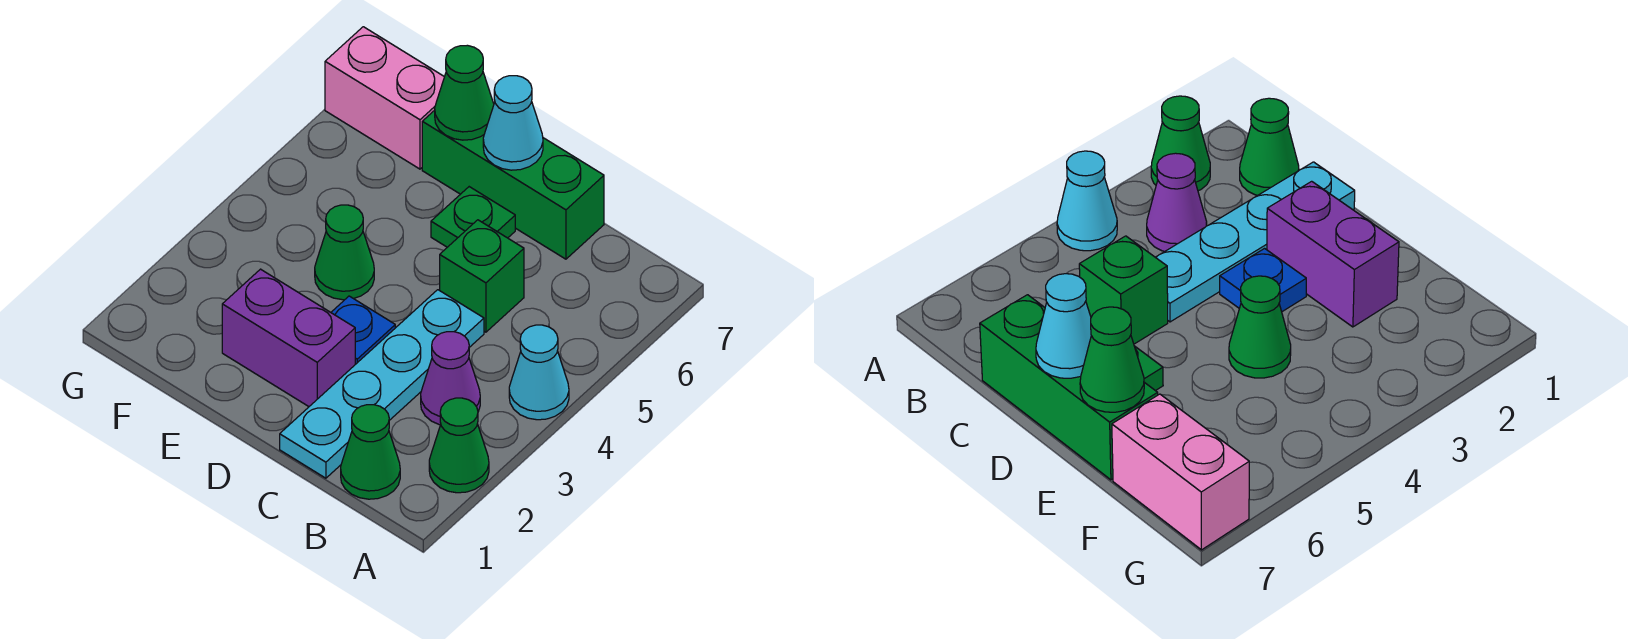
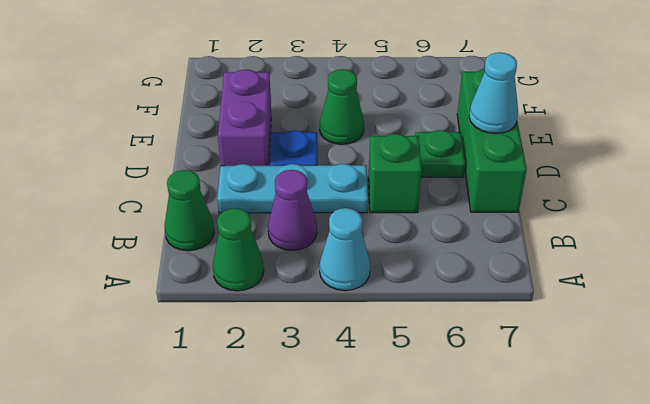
cyan 1x4 plate [280,290,484,478] -> cyan 1x3 plate [217,164,368,213]
green 1x1 cone [435,45,494,140] -> none
pink 1x2 brick [325,27,444,169] -> none

